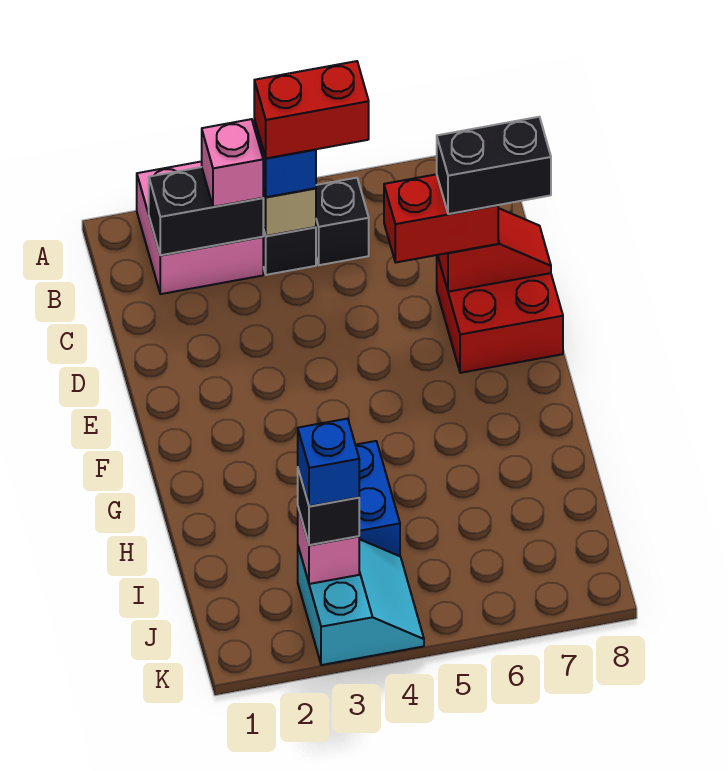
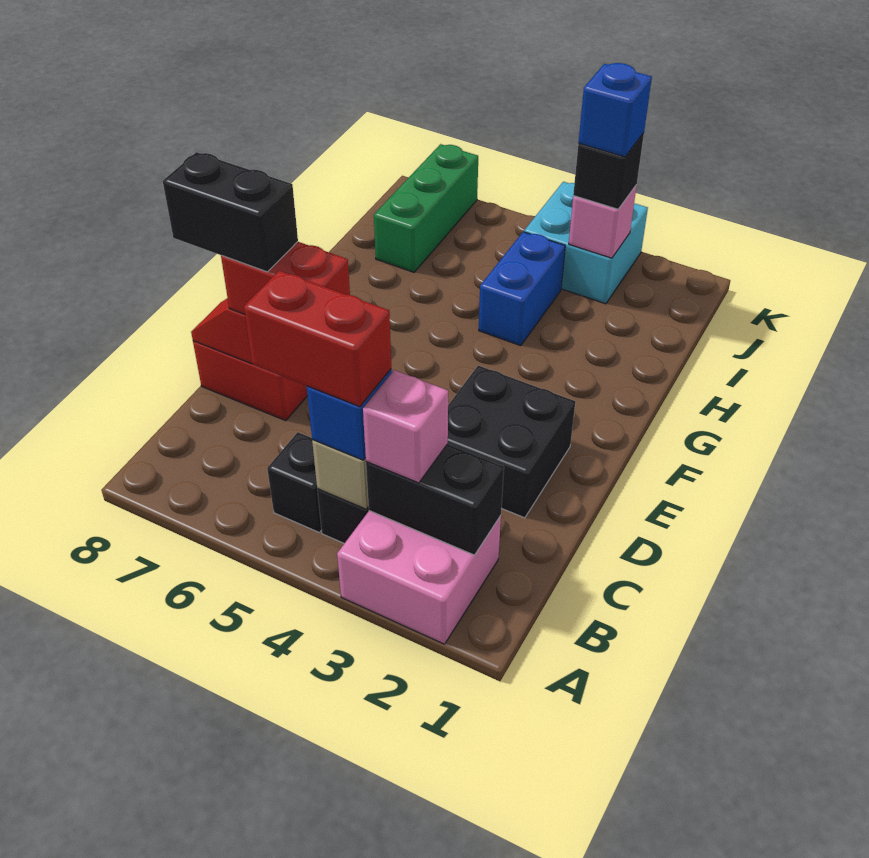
none -> black 2x2 brick [448,366,575,518]
none -> green 1x3 brick [374,144,478,272]
cyan 2x2 slope [298,539,424,665] -> cyan 2x2 brick [524,182,648,304]

